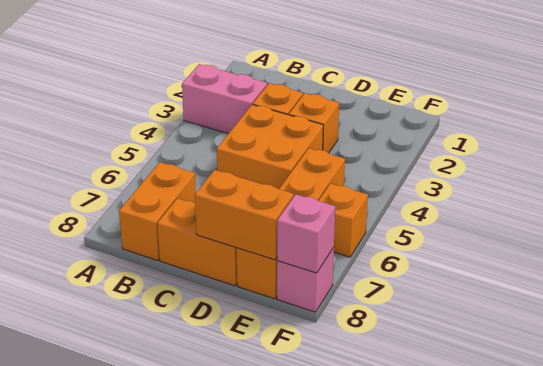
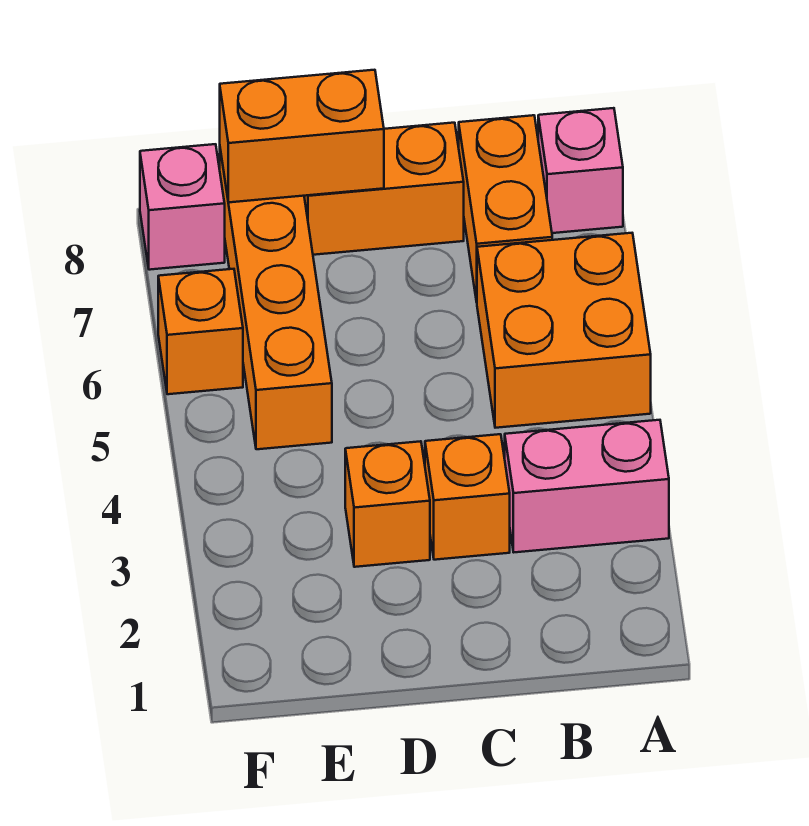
orange 2x2 brick [217,105,323,189] -> orange 2x2 brick moved to [477,233,651,428]
pink 1x1 brick [277,194,335,273] -> pink 1x1 brick moved to [538,108,623,233]

